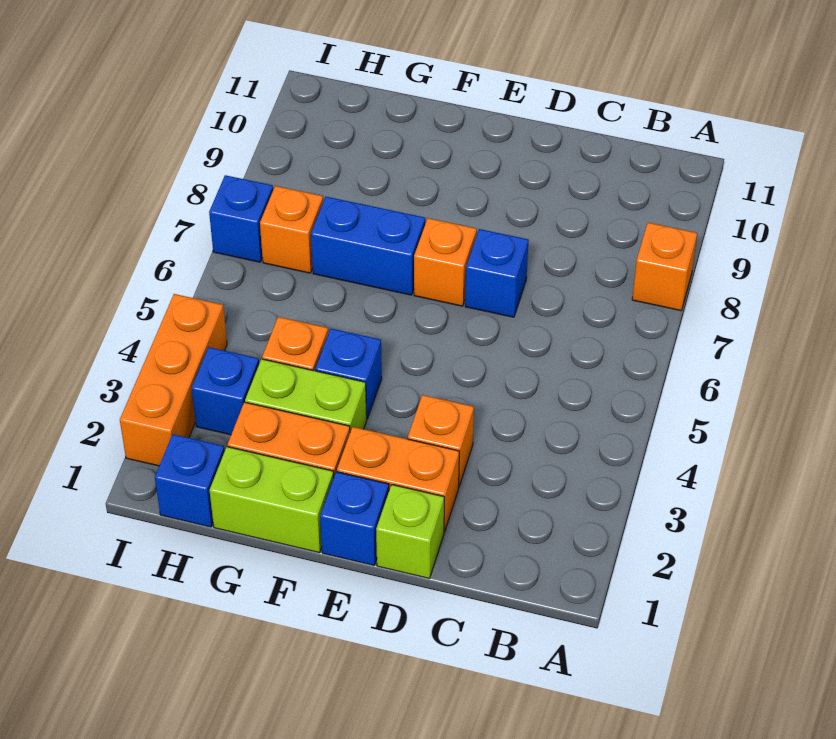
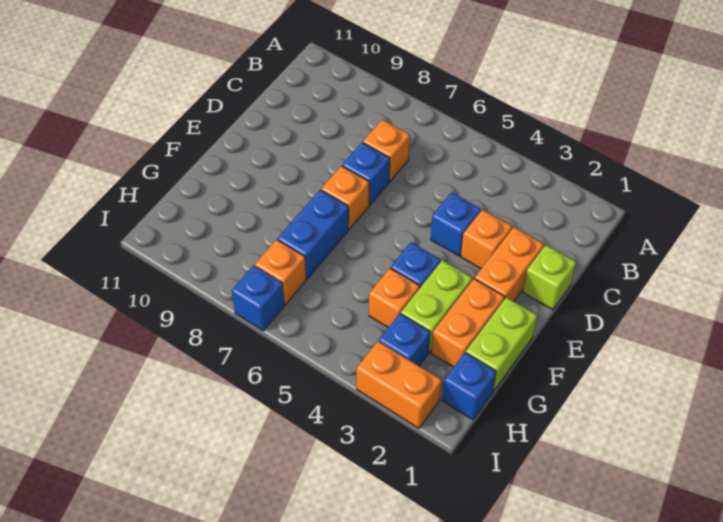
orange 1x1 brick [632,223,697,311] -> orange 1x1 brick moved to [363,119,410,181]
blue 1x1 brick [320,472,389,565] -> blue 1x1 brick moved to [431,192,481,256]
orange 1x3 brick [120,294,227,466] -> orange 1x2 brick [356,341,442,428]

